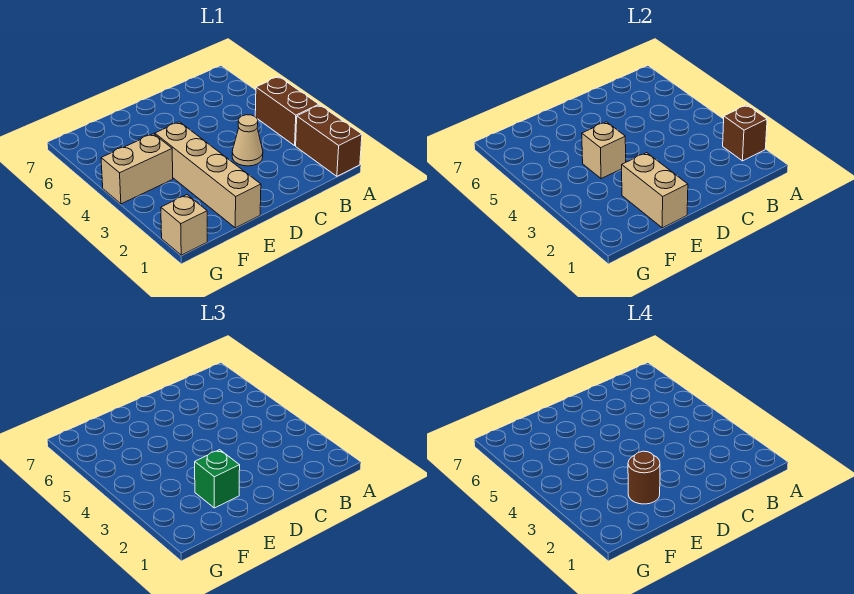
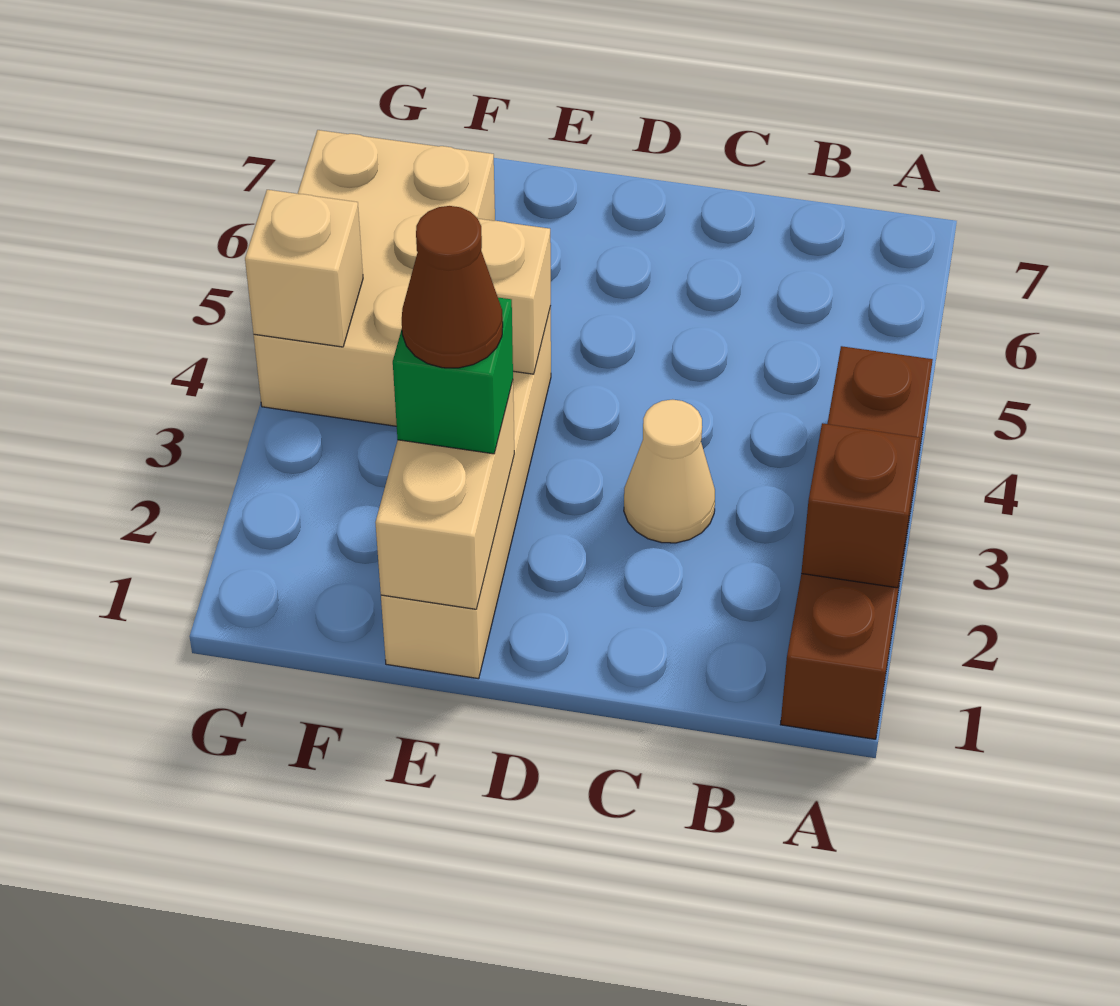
brown 1x1 round brick [628,451,660,504] -> brown 1x1 cone [402,206,503,368]
tan 1x2 brick [101,134,173,204] -> tan 2x3 brick [254,130,495,426]
tan 1x1 brick [161,195,207,255] -> tan 1x1 brick moved to [245,190,363,347]

